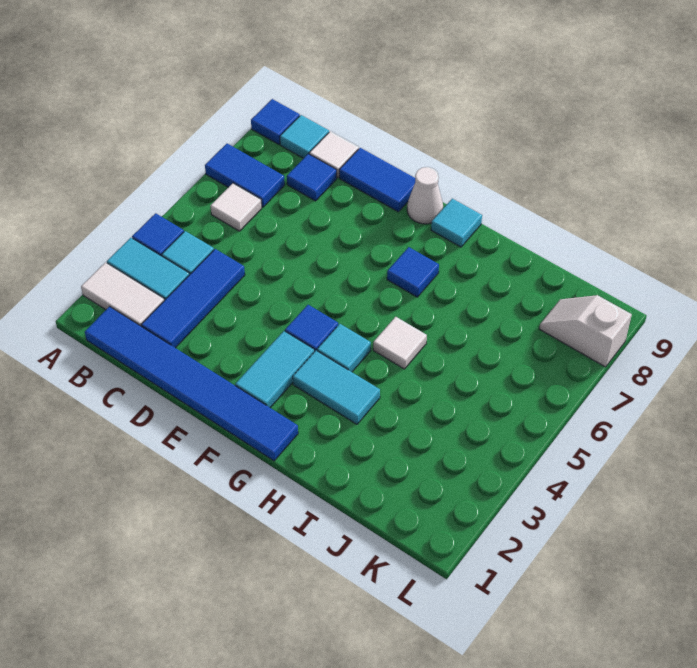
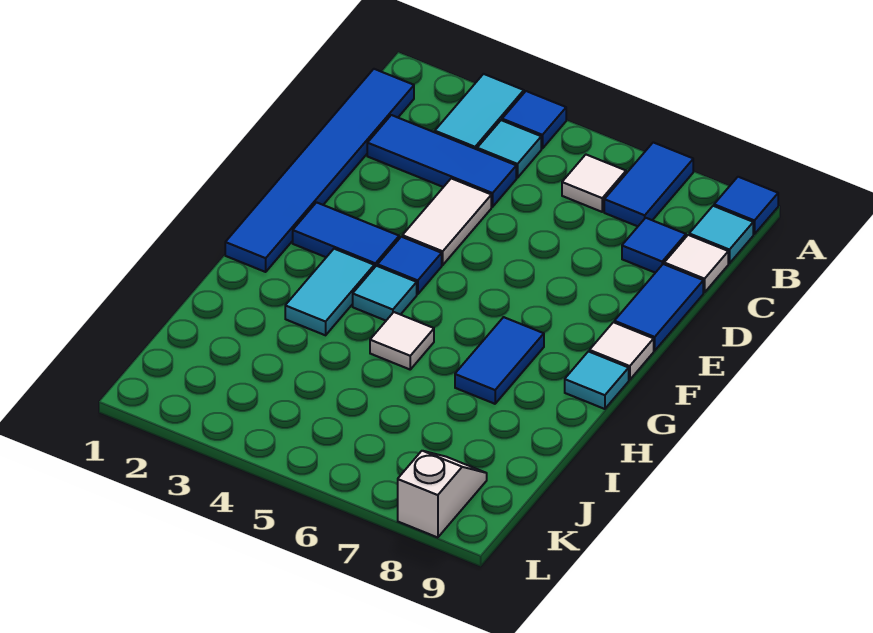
white 1x2 tile [81,262,164,326] -> white 1x2 tile moved to [402,178,491,265]
cyan 1x2 tile [235,331,314,408] -> blue 1x2 tile [293,202,399,268]
white 1x1 cone [407,167,443,224] -> white 1x1 tile [589,322,654,380]
blue 1x1 tile [387,247,439,297] -> blue 1x2 tile [455,317,544,404]

